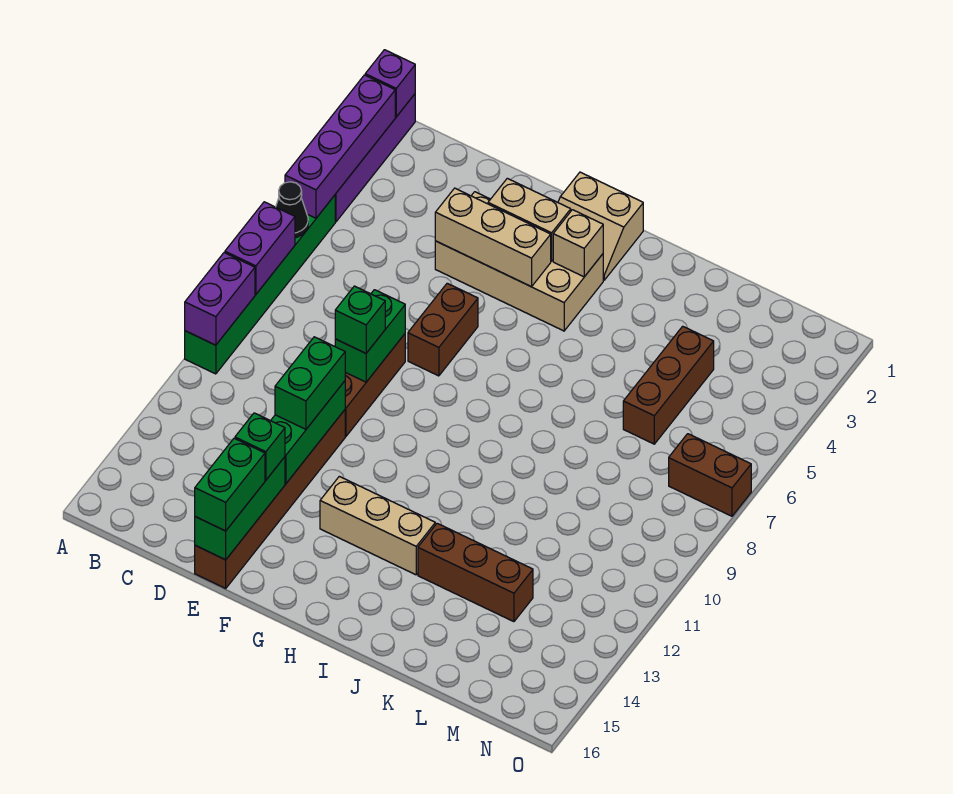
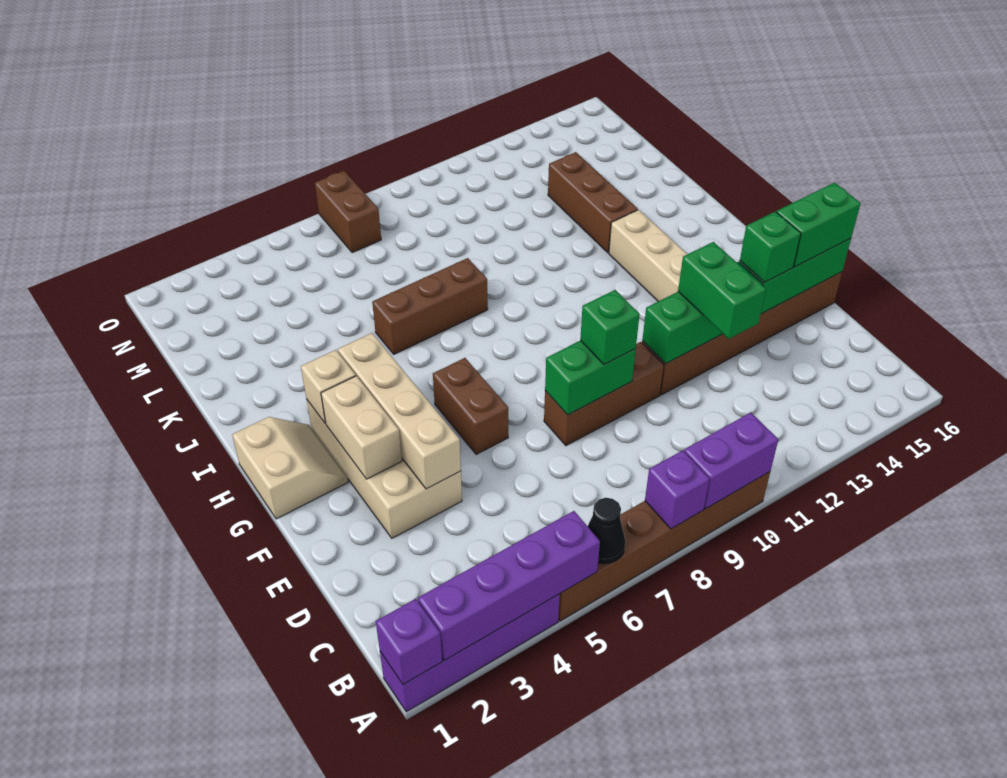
green 1x6 brick [185,195,335,374] -> brown 1x6 brick [558,472,770,621]
purple 1x2 brick [225,202,295,294] -> purple 1x1 brick [645,450,710,529]
tan 1x3 brick [435,188,551,287] -> tan 1x4 brick [338,333,461,489]
green 1x2 brick [275,337,345,429] -> green 1x2 brick turned to [678,242,766,339]
brown 1x2 brick [408,283,478,376] -> brown 1x2 brick turned to [433,358,508,454]
brown 1x3 brick [623,326,714,444] -> brown 1x3 brick moved to [372,258,488,354]

